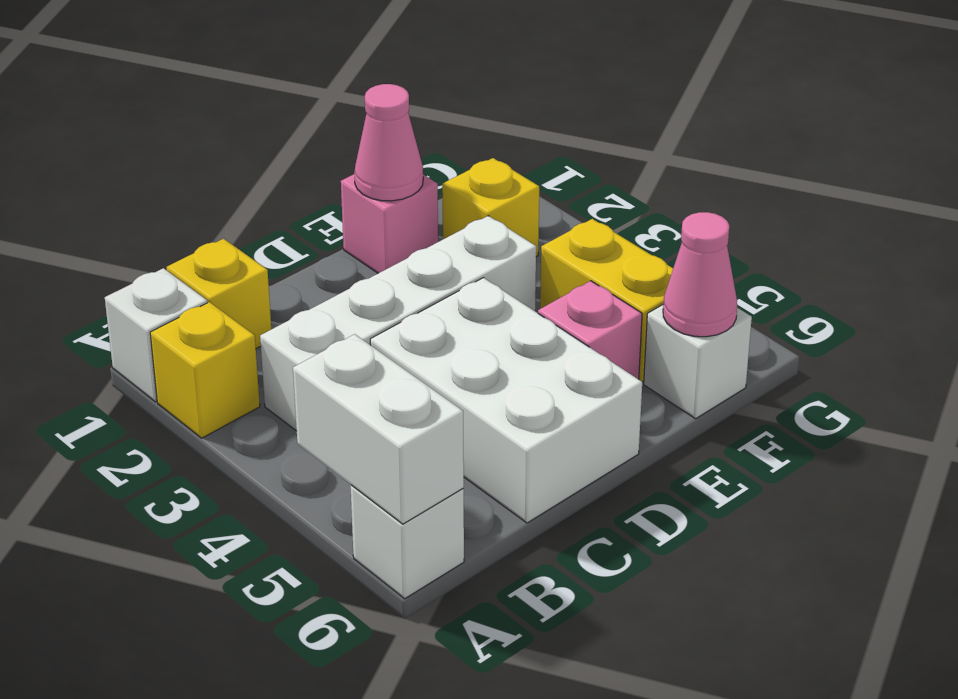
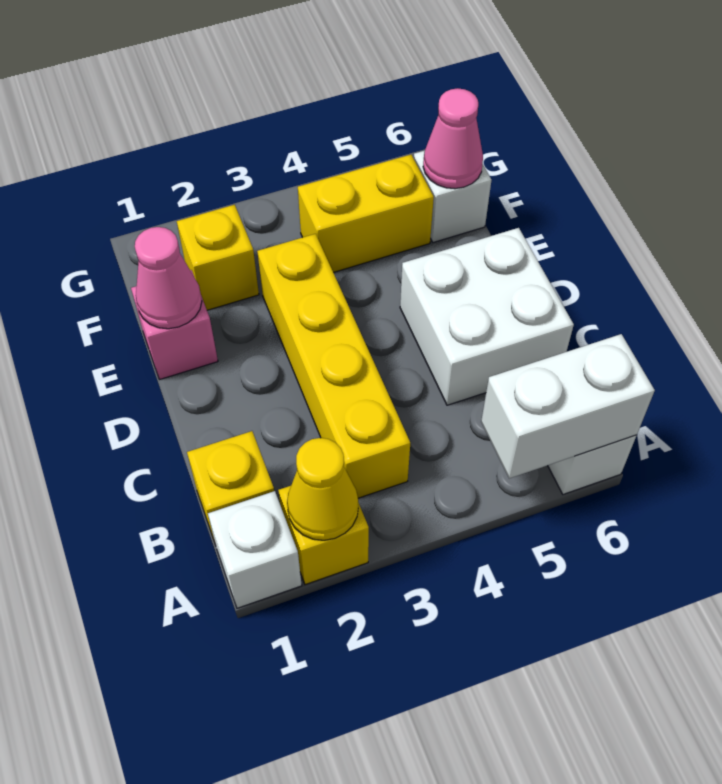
none -> yellow 1x1 cone [287,438,358,540]
white 1x4 brick [260,216,536,431] -> yellow 1x4 brick [257,234,410,498]
white 2x3 brick [370,278,642,523] -> white 2x2 brick [400,228,574,405]
pink 1x1 brick [538,281,642,379] -> none

